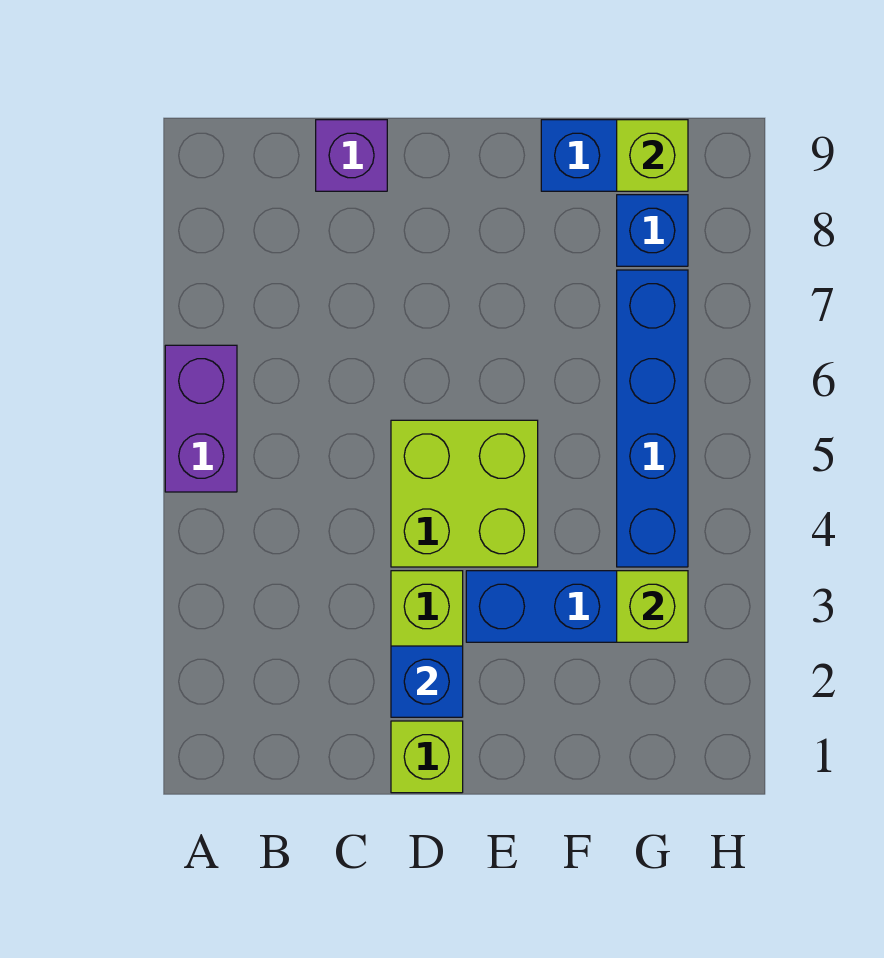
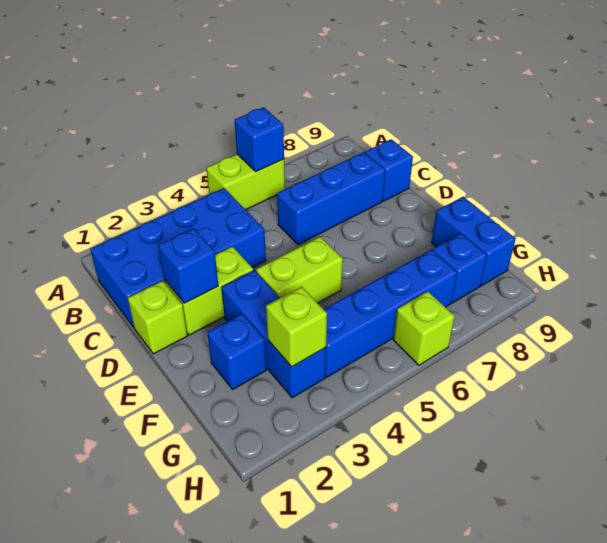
purple 1x2 brick [165,345,237,492] -> lime 1x2 brick [206,154,285,210]
none -> blue 1x1 brick [235,107,284,172]
none -> blue 2x4 brick [91,188,266,327]
none -> blue 1x3 brick [277,152,385,245]
purple 1x1 brick [316,120,387,191] -> blue 1x1 brick [365,139,413,201]
lime 2x2 brick [391,420,538,567] -> lime 1x2 brick [256,237,343,303]
none -> blue 1x1 brick [207,314,266,389]
lime 1x1 brick [617,120,688,191] -> lime 1x1 brick moved to [393,291,455,365]

